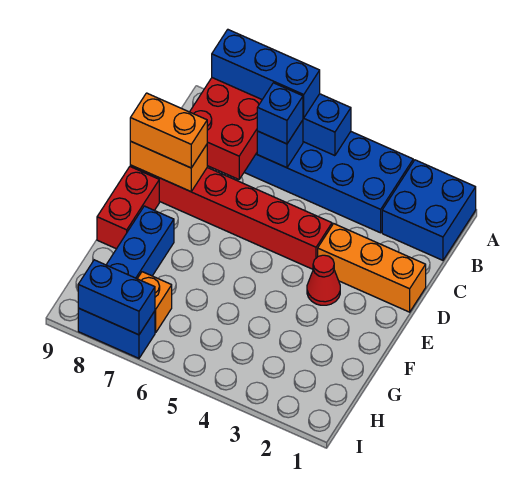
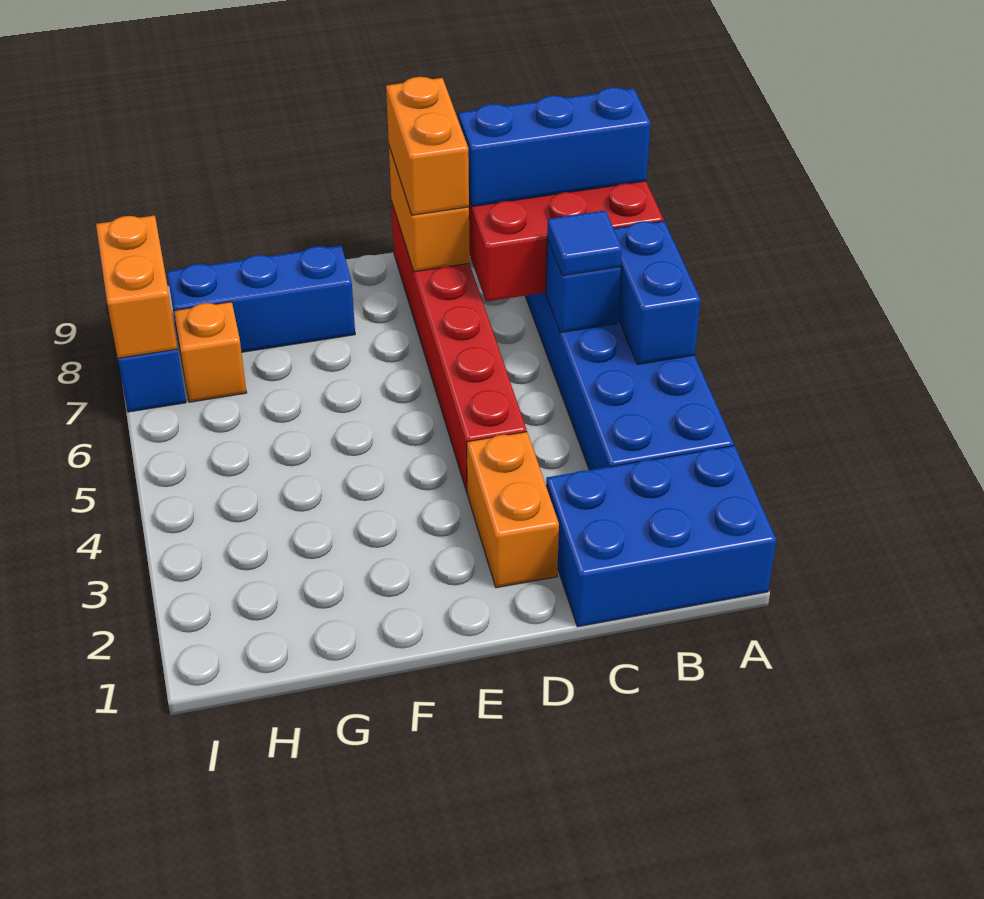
blue 2x2 brick [382,160,476,260] -> blue 2x3 brick [546,446,776,627]
blue 1x3 brick [212,30,320,118] -> blue 1x3 brick turned to [458,87,650,206]
blue 1x1 brick [257,83,303,144] -> blue 1x1 tile [547,210,622,276]
orange 1x3 brick [318,224,426,312] -> orange 1x2 brick [467,432,559,588]
red 1x1 cone [307,255,340,305] -> none
red 1x2 brick [97,167,159,249] -> none
blue 1x2 brick [78,260,155,335] -> orange 1x2 brick [96,215,177,358]

